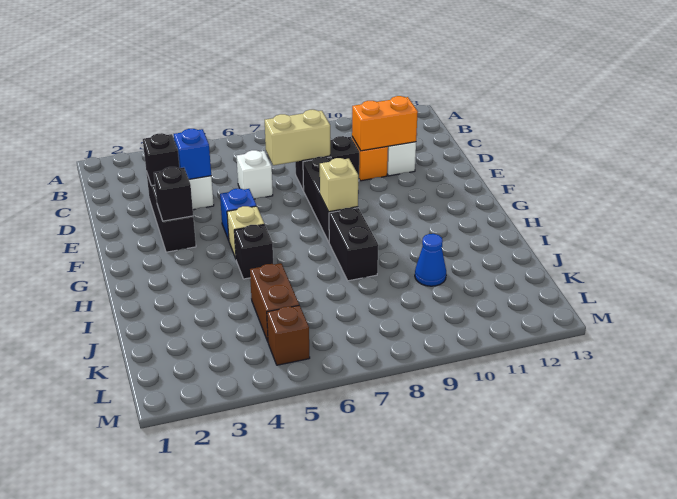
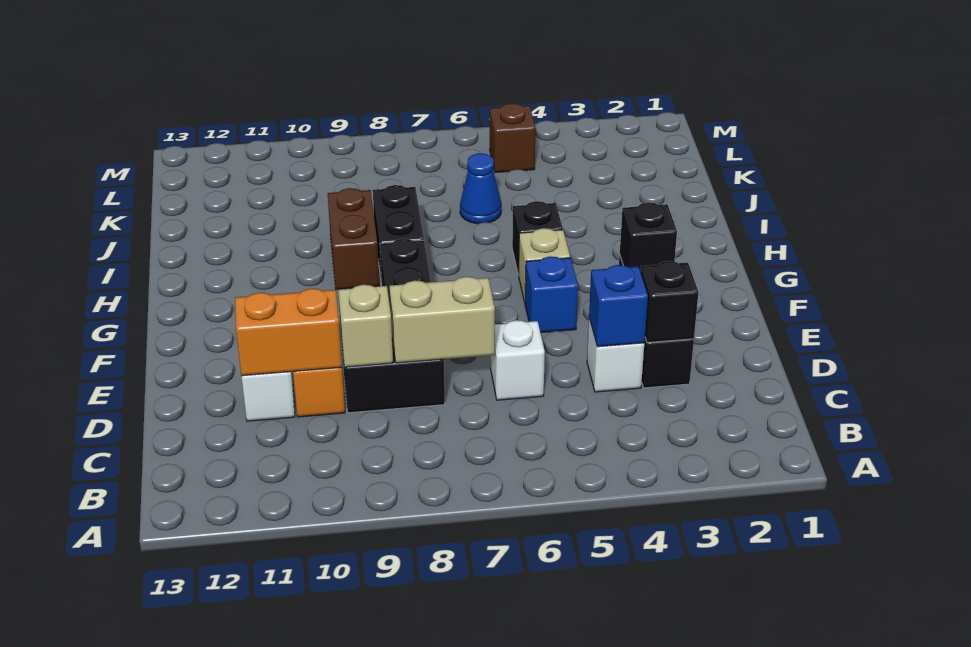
tan 1x1 brick [320,158,358,212] -> tan 1x1 brick moved to [338,285,393,367]
brown 1x2 brick [250,263,299,341] -> brown 1x2 brick moved to [328,188,379,289]
blue 1x1 cone [415,234,446,286] -> blue 1x1 cone moved to [460,153,501,224]

